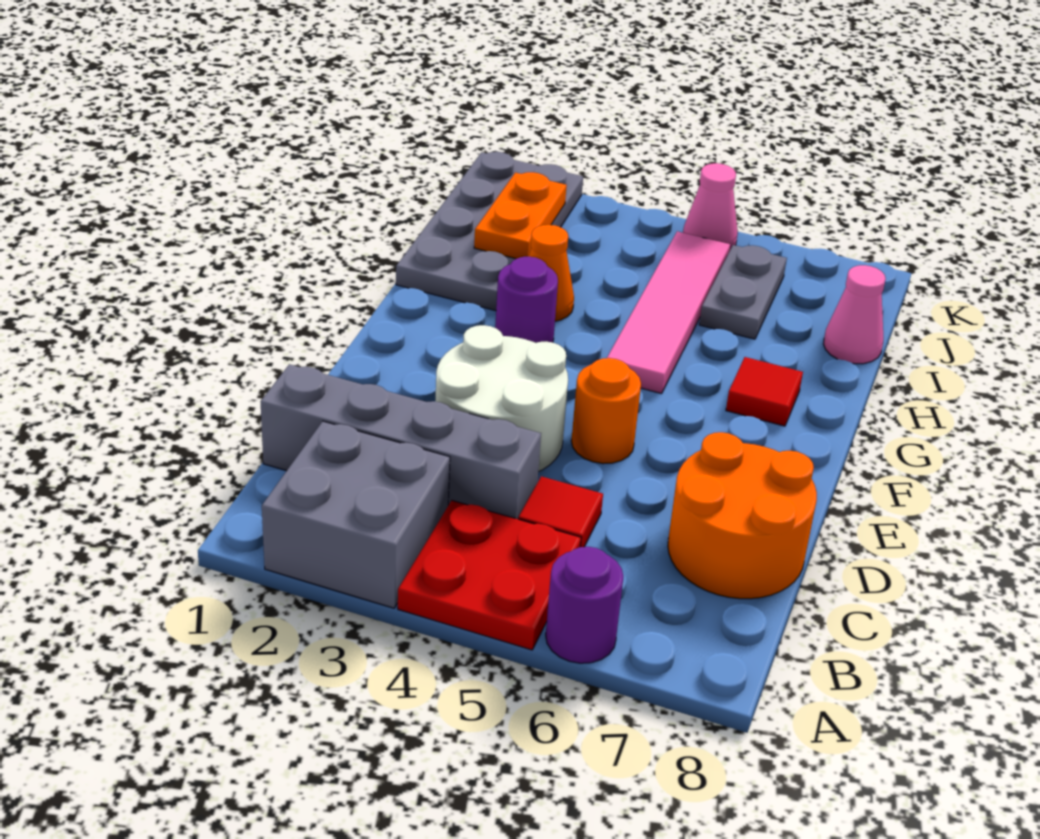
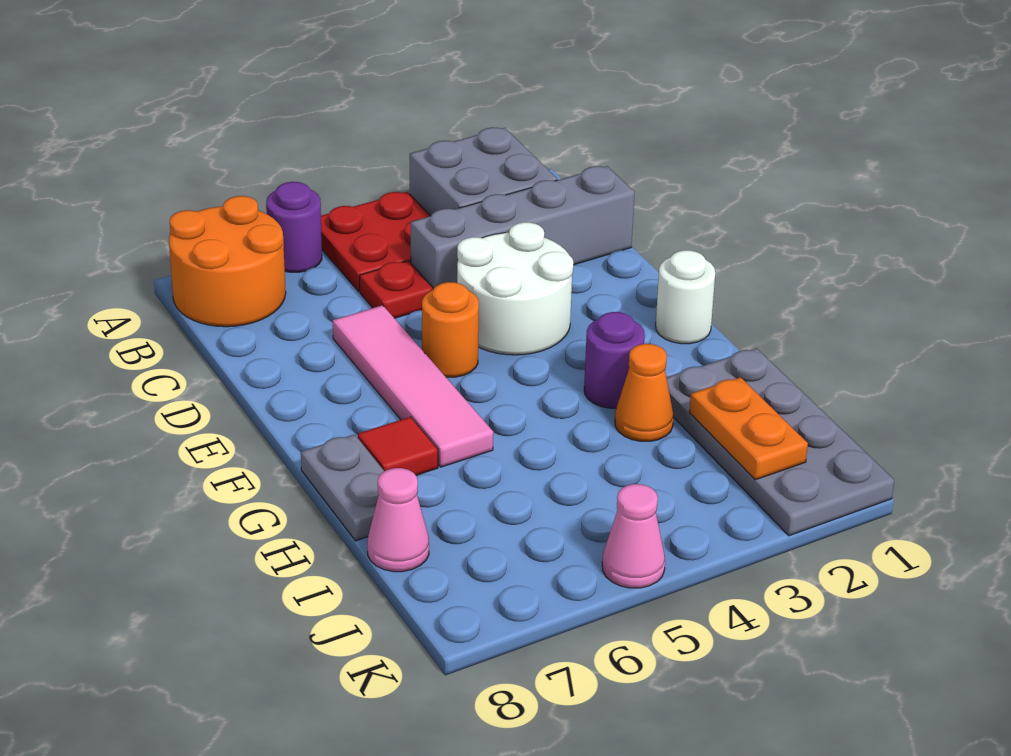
red 1x1 tile [518,476,603,547] -> red 1x1 plate [360,261,433,318]
orange 2x2 round brick [668,432,817,599] -> orange 2x2 round brick moved to [169,196,286,327]
none -> white 1x1 round brick [656,250,715,344]
pink 1x4 tile [607,231,730,394] -> pink 1x4 tile moved to [332,305,493,467]
grey 1x2 plate [699,245,787,339] -> grey 1x2 plate moved to [301,434,384,541]

